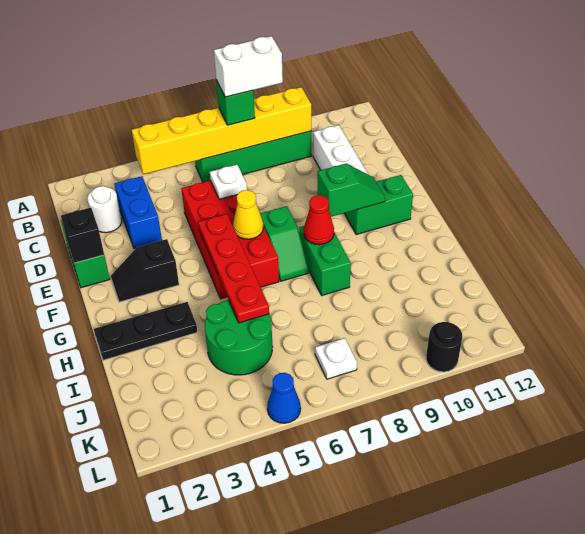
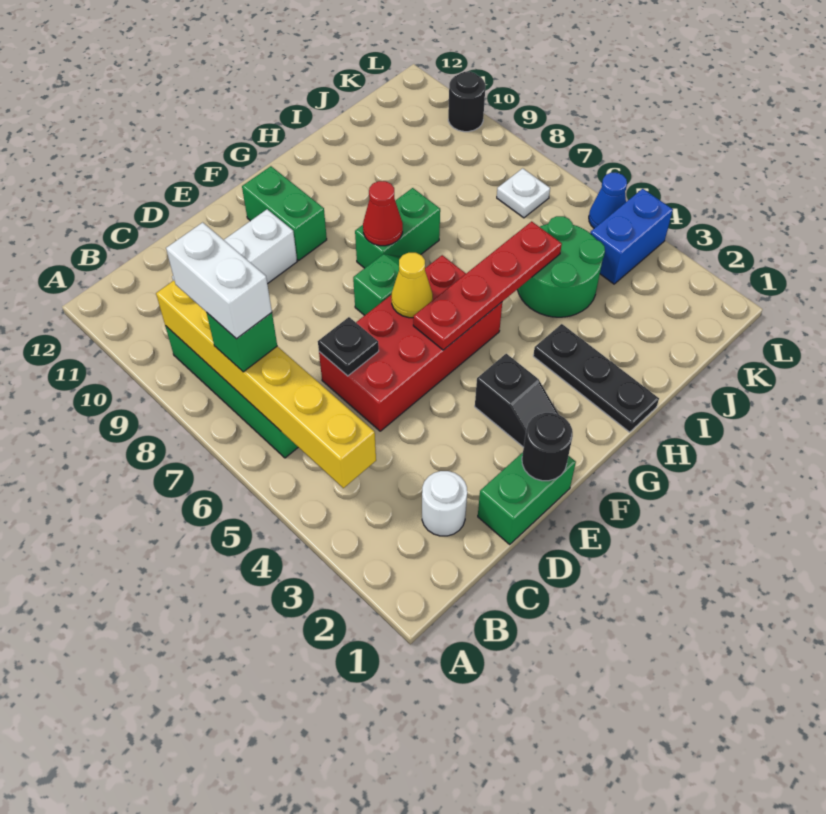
blue 1x2 brick [115,176,162,249] -> blue 1x2 brick moved to [590,189,673,284]
white 1x1 plate [210,165,247,199] -> black 1x1 plate [318,317,379,376]
black 1x1 brick [61,208,104,263] -> black 1x1 round brick [522,413,573,481]
green 1x2 slope [318,163,385,217] -> none

